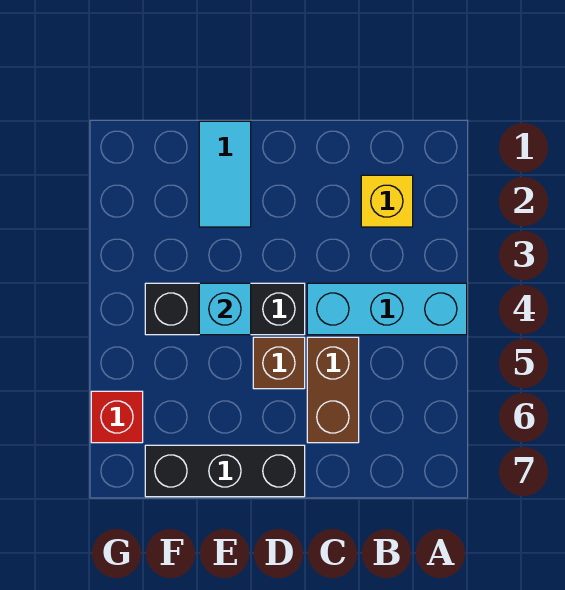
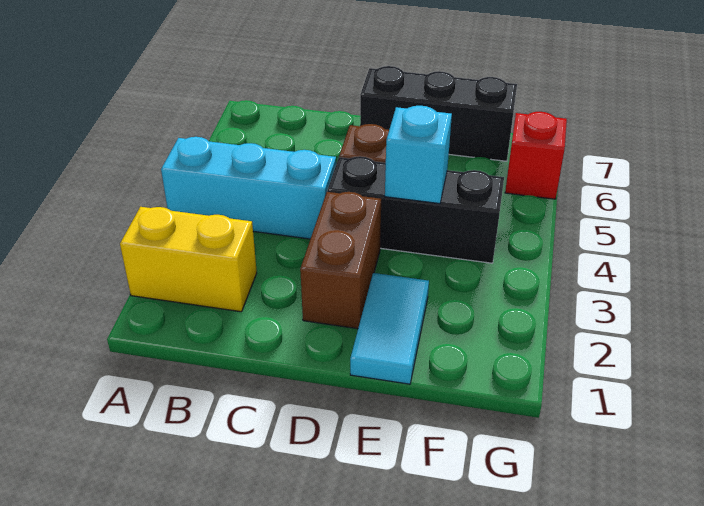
yellow 1x1 brick [361,175,413,227] -> yellow 1x2 brick [120,207,257,312]
brown 1x2 brick [307,337,359,443] -> brown 1x2 brick moved to [300,192,381,329]

